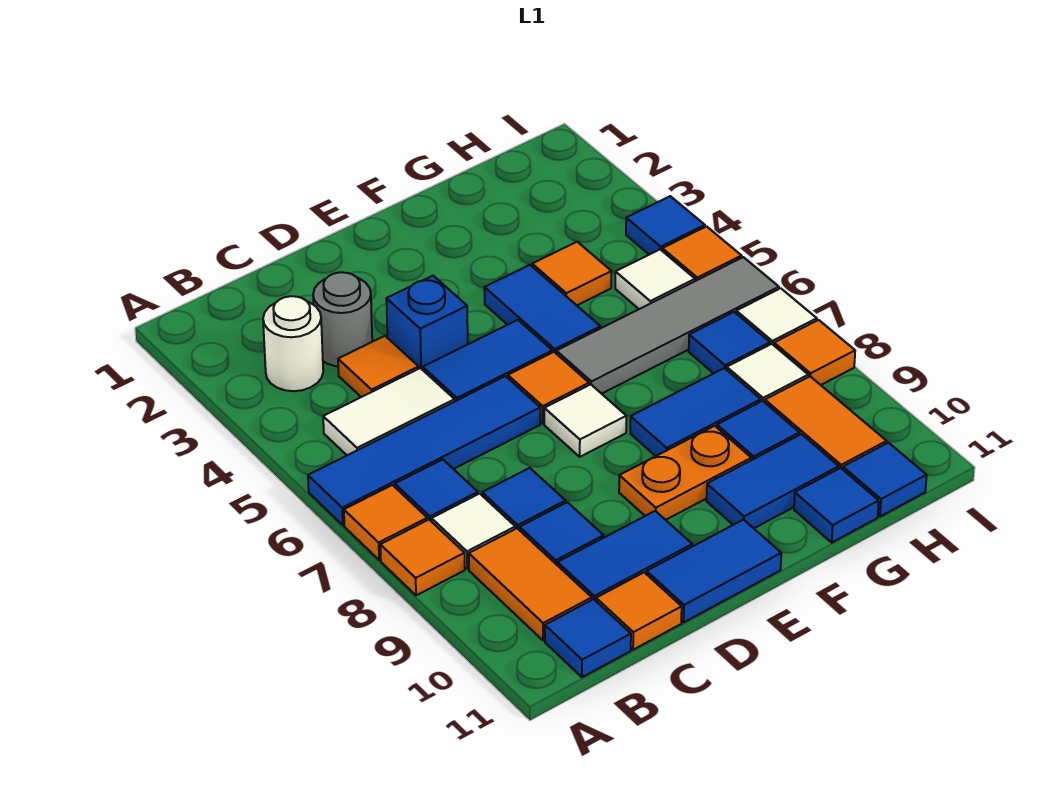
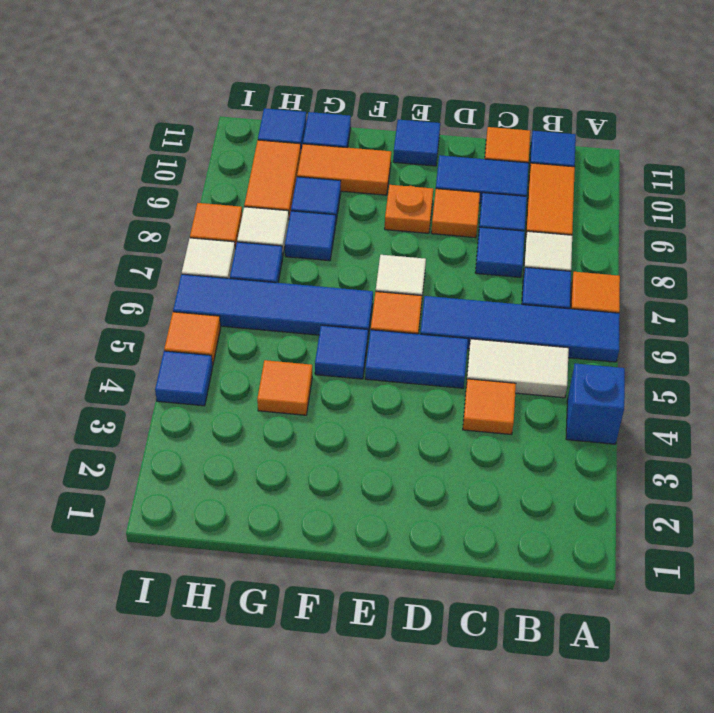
orange 1x1 tile [380,520,465,595] -> orange 1x1 tile moved to [431,189,480,238]
white 1x1 round brick [263,296,323,391] -> none
grey 1x1 round brick [313,272,372,366] -> none
blue 1x1 brick [386,276,468,370] -> blue 1x1 brick moved to [566,364,625,444]
blue 1x2 tile [647,520,781,622] -> blue 1x1 tile [393,120,440,166]
orange 1x2 plate [619,426,751,520] -> orange 1x1 plate [385,185,433,233]
blue 1x2 tile [484,265,600,353] -> blue 1x1 tile [315,325,368,379]
grey 1x4 tile [556,257,779,394] -> blue 1x4 tile [173,274,373,336]
blue 1x2 tile [630,368,761,456] -> blue 1x1 tile [285,211,335,261]
blue 1x2 tile [706,434,839,528] -> orange 1x2 tile [297,144,391,195]
white 1x1 tile [615,249,695,309] -> none

